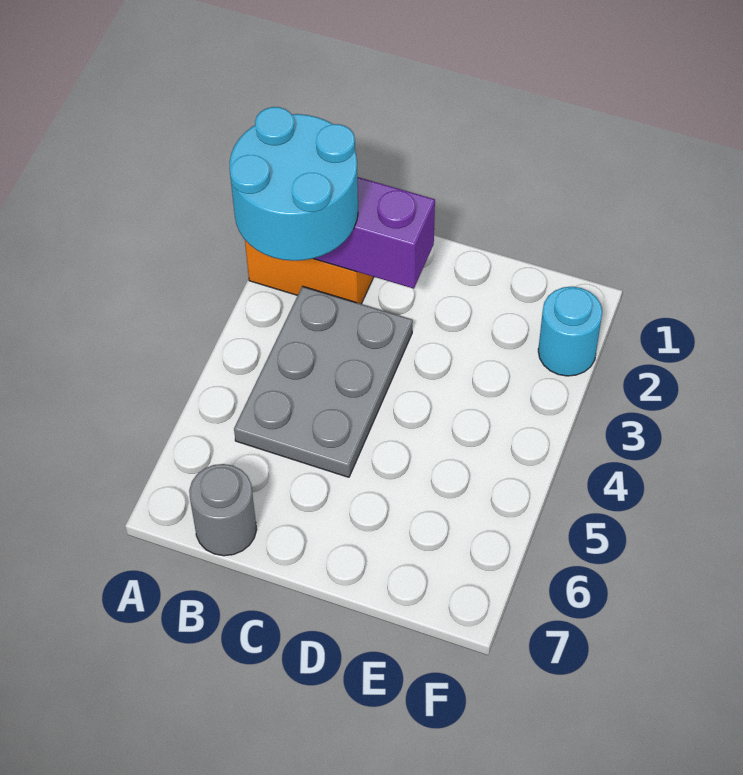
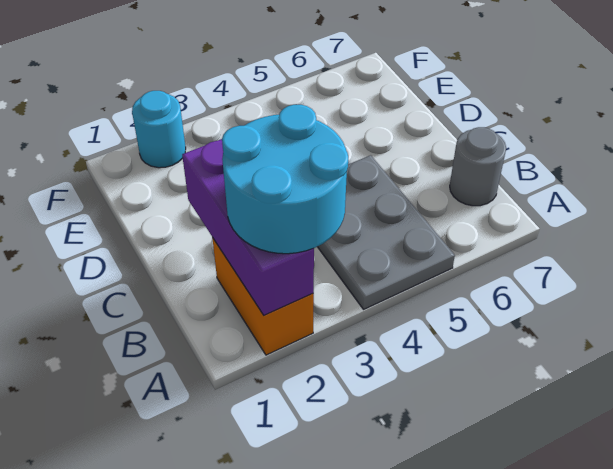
grey 2x3 plate [234,286,413,477] -> grey 2x3 plate turned to [317,155,455,309]

